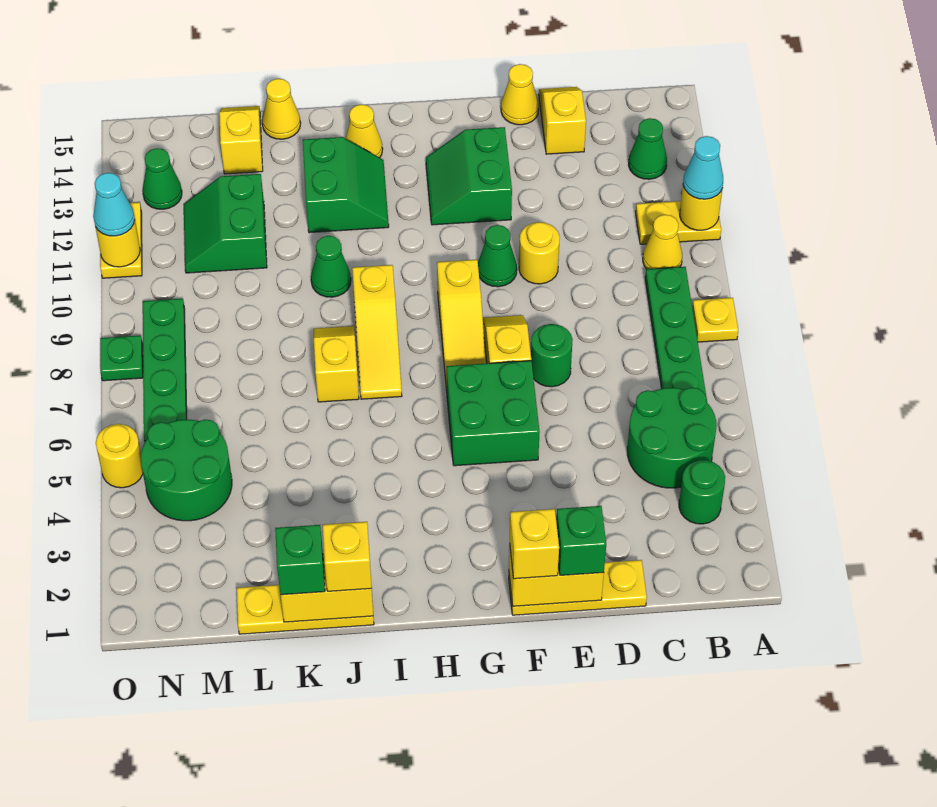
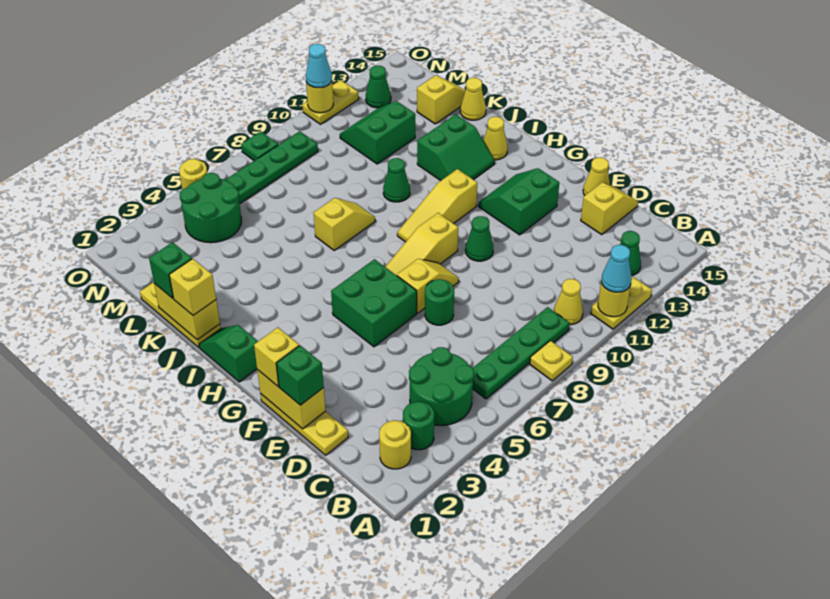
yellow 1x2 plate [636,201,721,244] -> yellow 1x2 plate turned to [591,276,652,329]
yellow 1x1 round brick [519,222,560,284] -> yellow 1x1 round brick moved to [379,420,411,469]
none -> green 1x2 slope [199,325,258,382]
yellow 1x3 slope [352,265,402,399] -> yellow 1x3 slope moved to [397,169,477,242]

